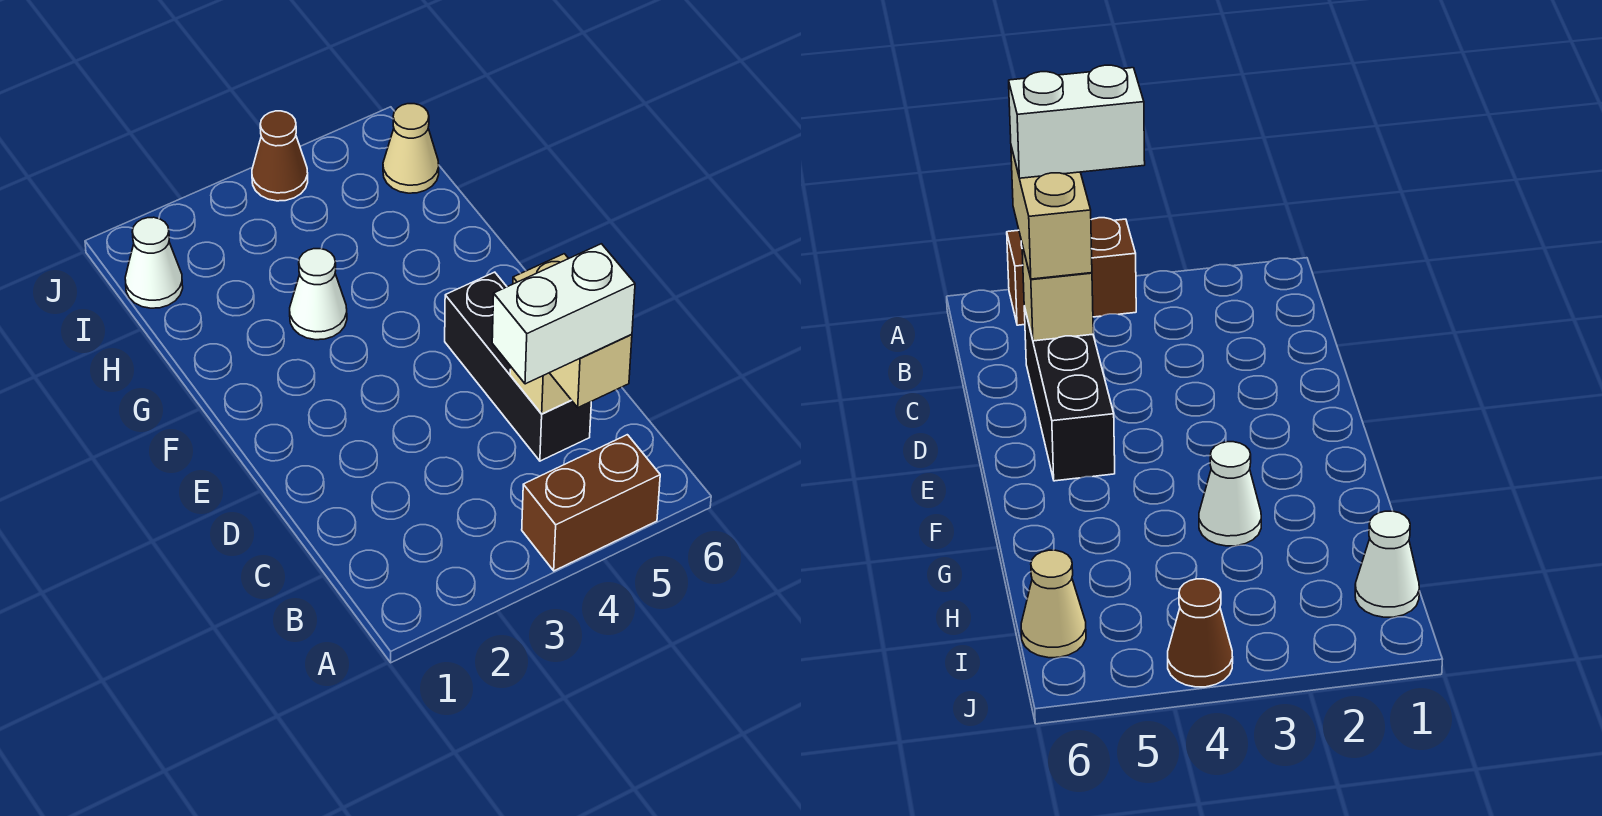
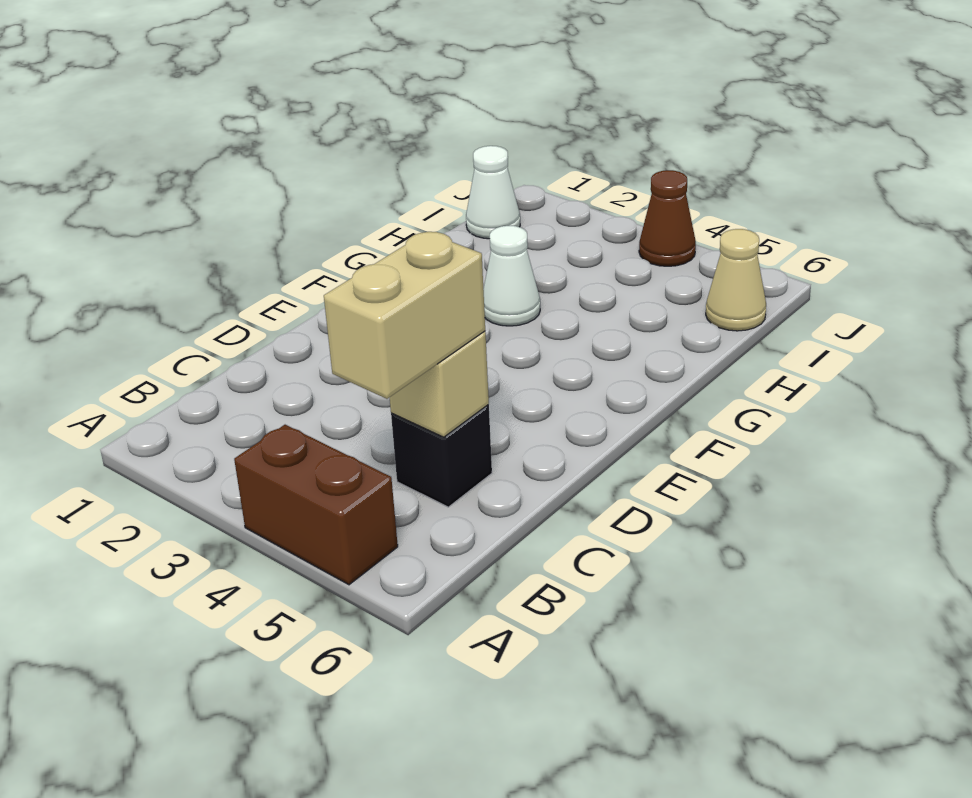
white 1x2 brick [492,244,635,384] -> none
black 1x3 brick [445,272,591,461] -> black 1x1 brick [391,405,492,507]

